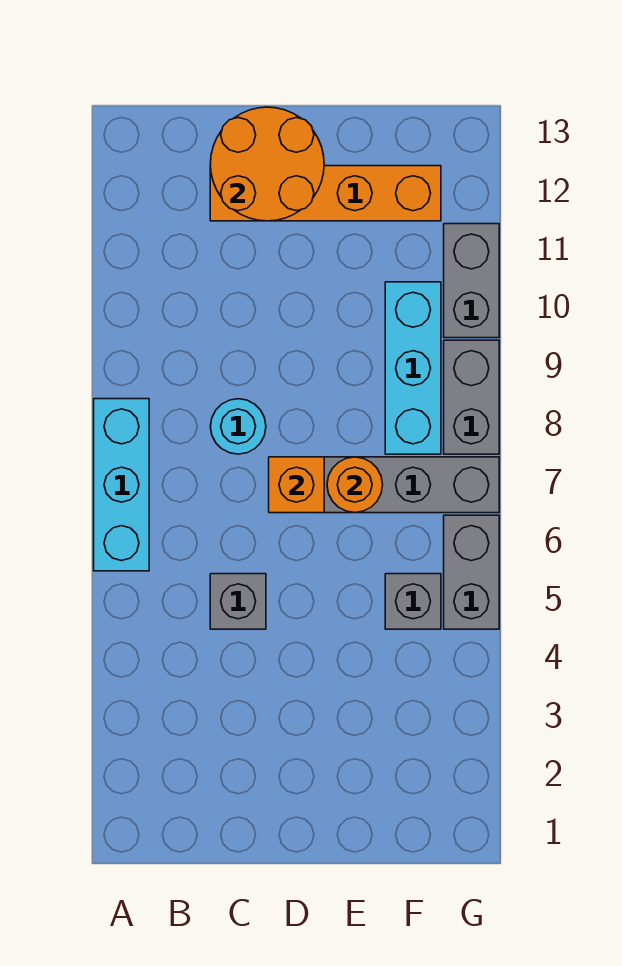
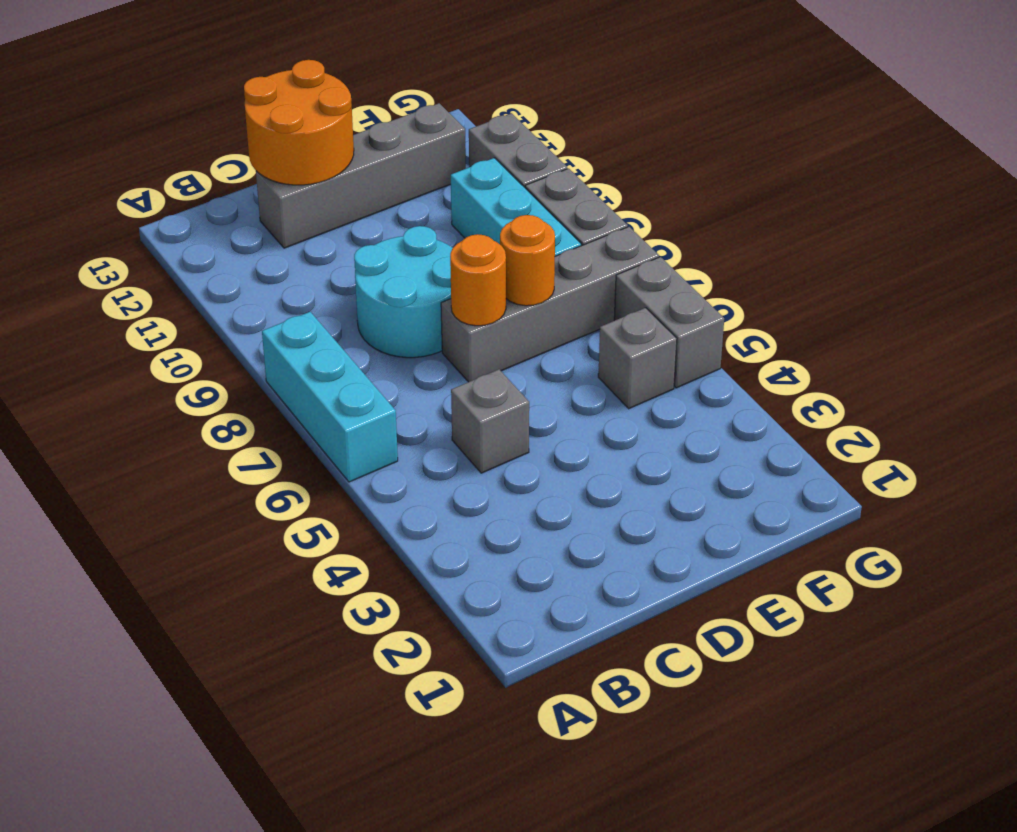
cyan 1x1 round brick [210,399,266,454] -> cyan 2x2 round brick [354,226,452,358]
orange 1x4 brick [210,166,441,221] -> grey 1x4 brick [256,103,466,248]
orange 1x1 brick [269,457,324,513] -> orange 1x1 round brick [450,234,506,326]

